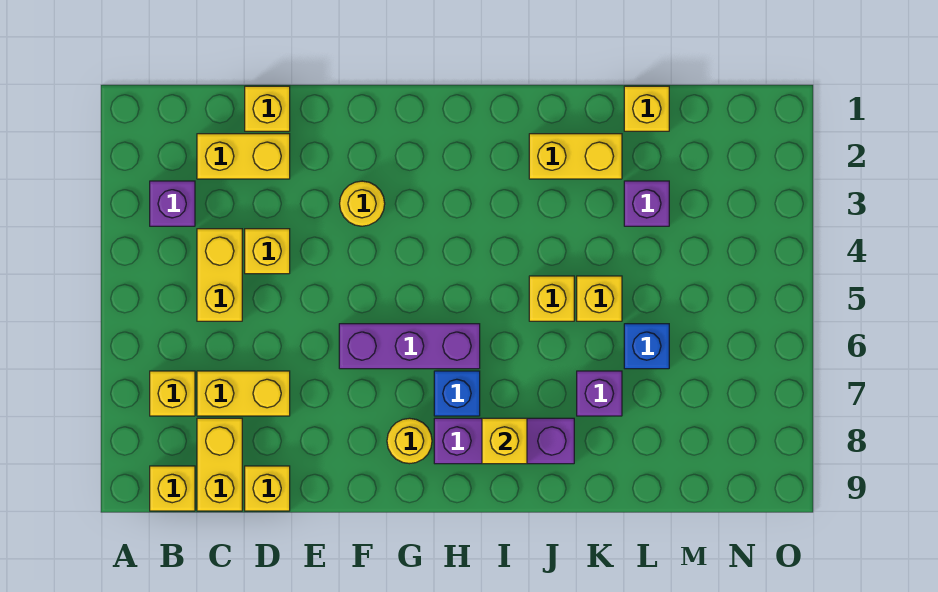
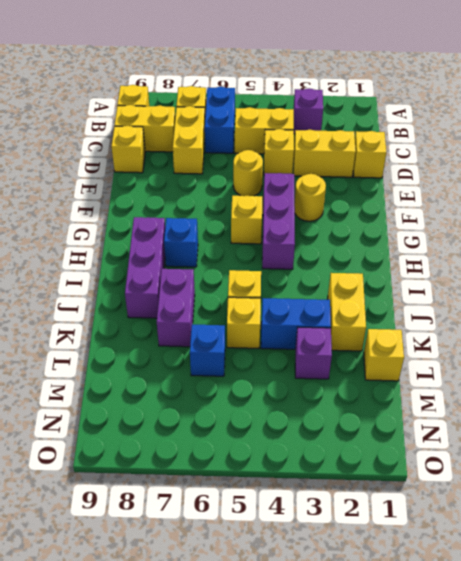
none -> blue 1x2 brick [205,87,235,153]
yellow 1x2 brick [197,134,290,179] -> yellow 1x2 brick turned to [294,130,356,177]
purple 1x3 brick [339,324,480,369] -> purple 1x3 brick moved to [262,173,295,269]
yellow 1x1 round brick [387,418,432,464] -> yellow 1x1 round brick moved to [233,150,263,196]
yellow 1x1 brick [482,418,527,464] -> yellow 1x1 brick moved to [231,196,262,244]
none -> blue 1x2 brick [261,298,331,349]
purple 1x1 brick [577,371,622,416] -> purple 1x2 brick [157,269,195,347]

